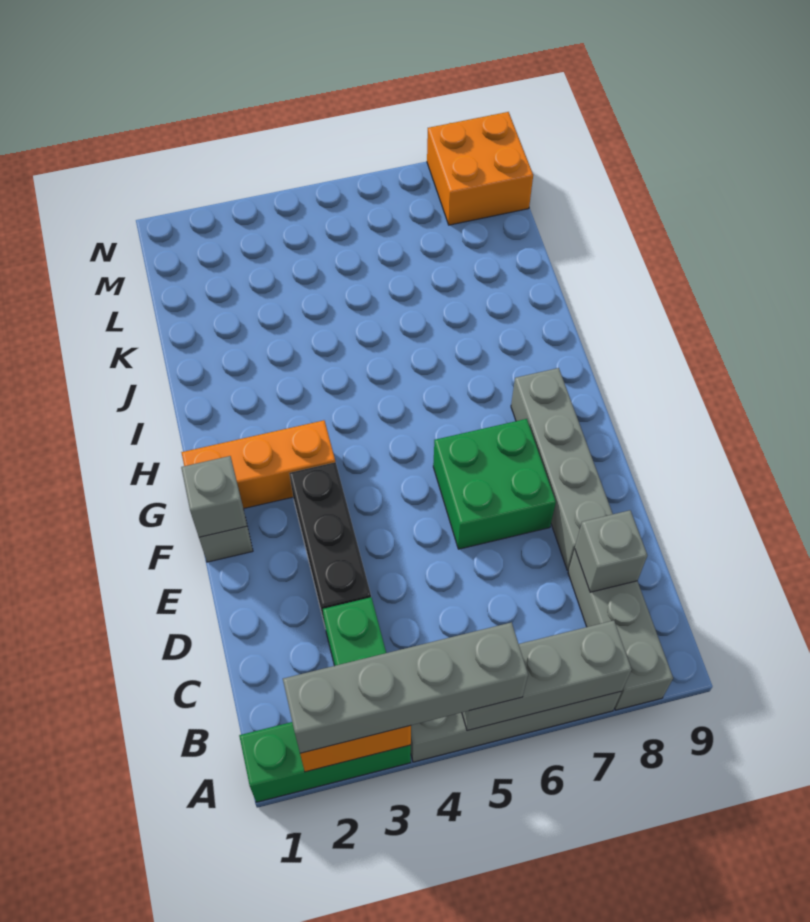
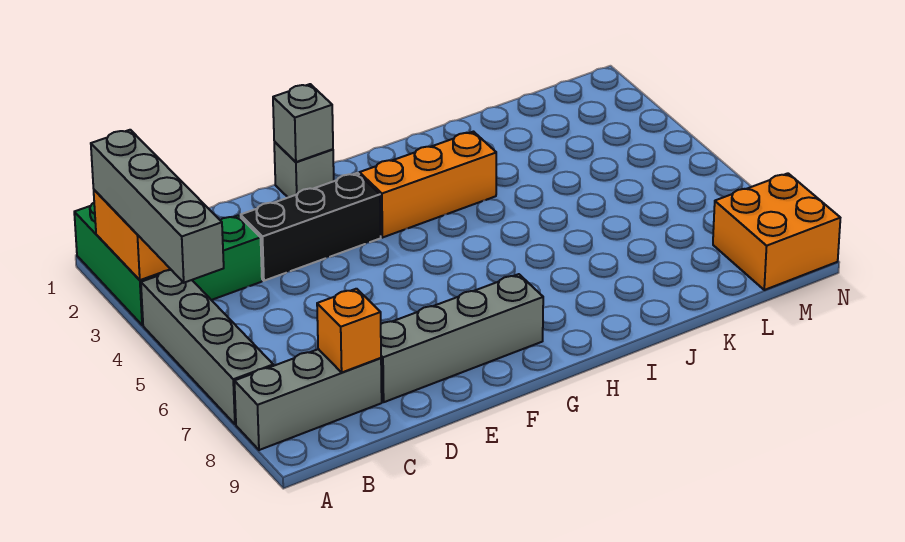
grey 1x3 brick [462,621,632,731] -> none
grey 1x1 brick [575,510,647,592] -> orange 1x1 brick [317,289,381,372]
green 2x2 brick [433,419,556,549] -> none
orange 1x3 brick [181,420,335,509] -> orange 1x3 brick turned to [359,132,496,238]

